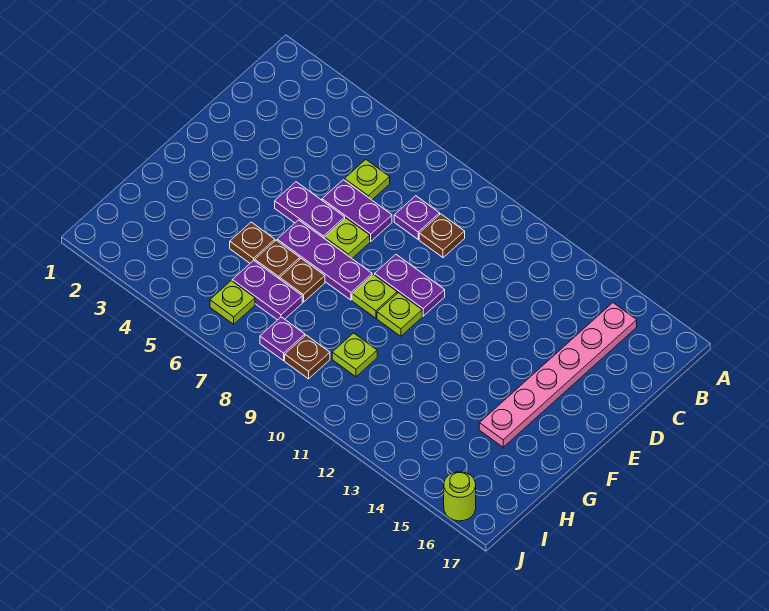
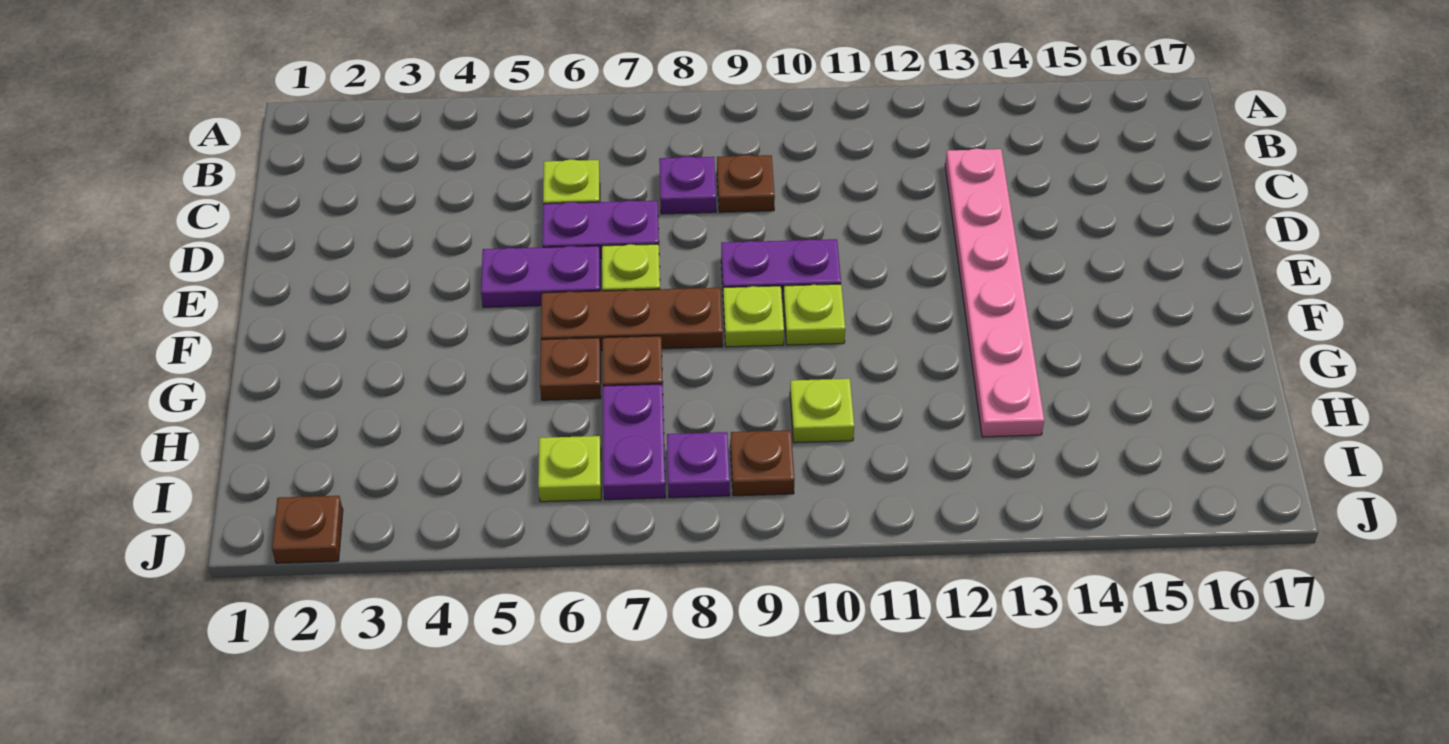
pink 1x6 plate [479,303,637,447] -> pink 1x6 plate moved to [945,148,1044,437]
purple 1x3 plate [277,220,372,300] -> brown 1x3 plate [541,288,723,351]
brown 1x1 plate [230,222,275,263] -> brown 1x1 plate moved to [272,496,343,563]
purple 1x2 plate [232,260,302,320] -> purple 1x2 plate turned to [603,384,666,500]
lime 1x1 round brick [444,472,476,521] -> none

